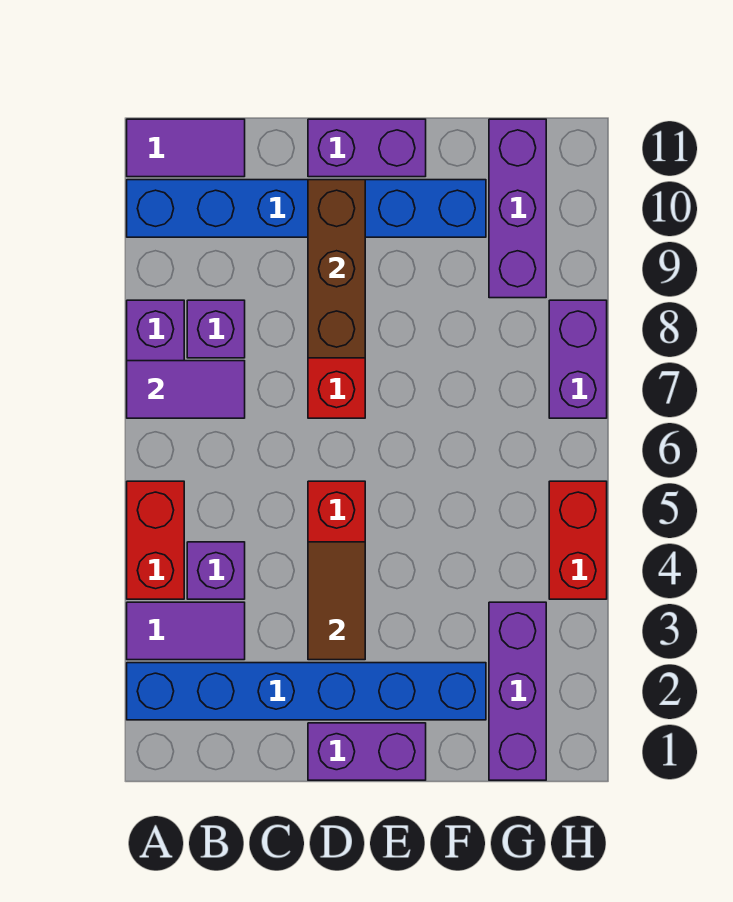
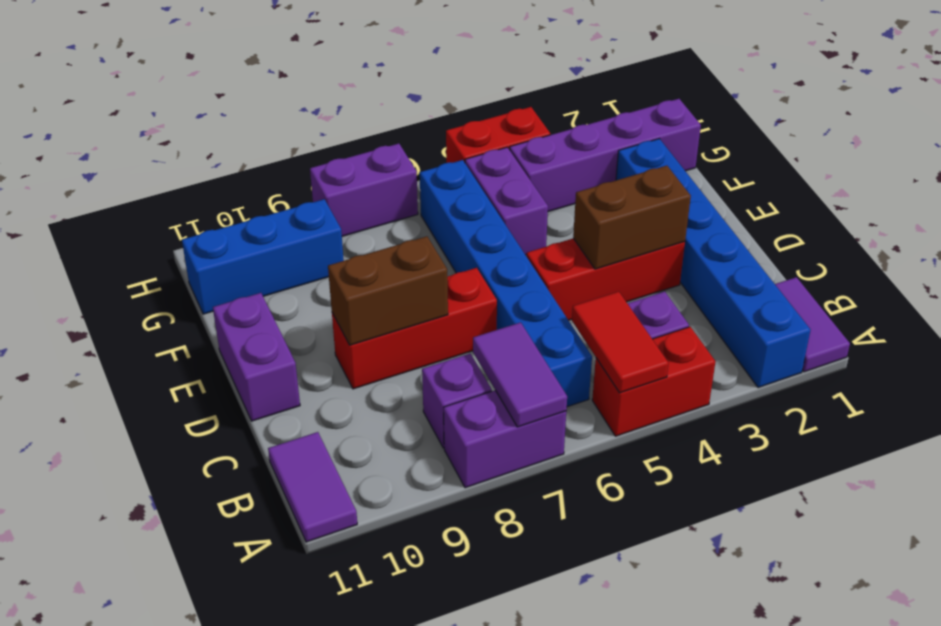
purple 1x2 tile [127,602,245,660] -> purple 1x2 tile moved to [775,277,850,372]
none -> red 1x2 tile [572,291,669,393]
blue 1x6 brick [127,180,486,237] -> blue 1x6 brick moved to [420,160,592,407]
purple 1x2 brick [308,723,426,780] -> purple 1x2 brick moved to [465,147,548,255]
brown 1x2 tile [308,542,365,660] -> brown 1x2 brick [573,166,691,269]
brown 1x3 brick [308,180,365,358] -> brown 1x2 brick [328,236,448,345]
purple 1x3 brick [489,602,546,780] -> purple 1x4 brick [510,99,701,212]
purple 1x3 brick [489,119,546,298] -> blue 1x3 brick [182,199,344,314]

